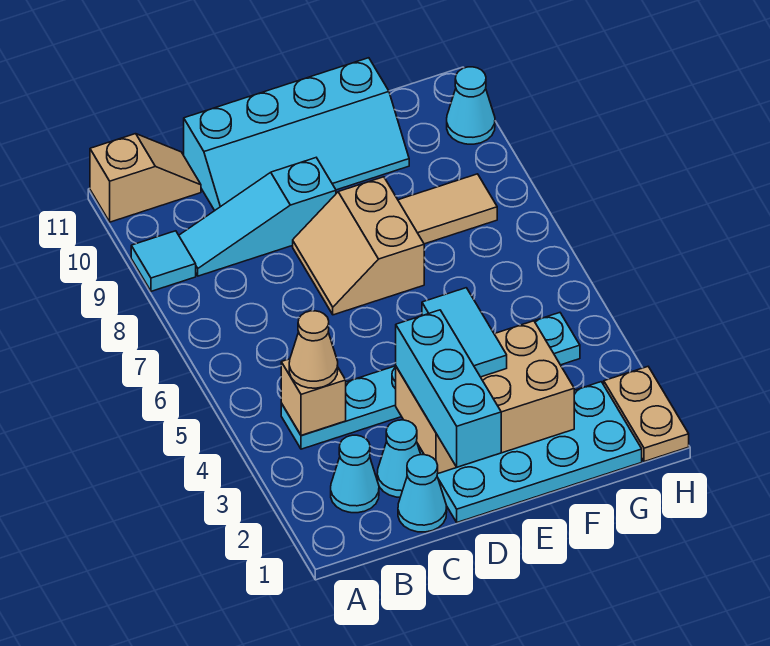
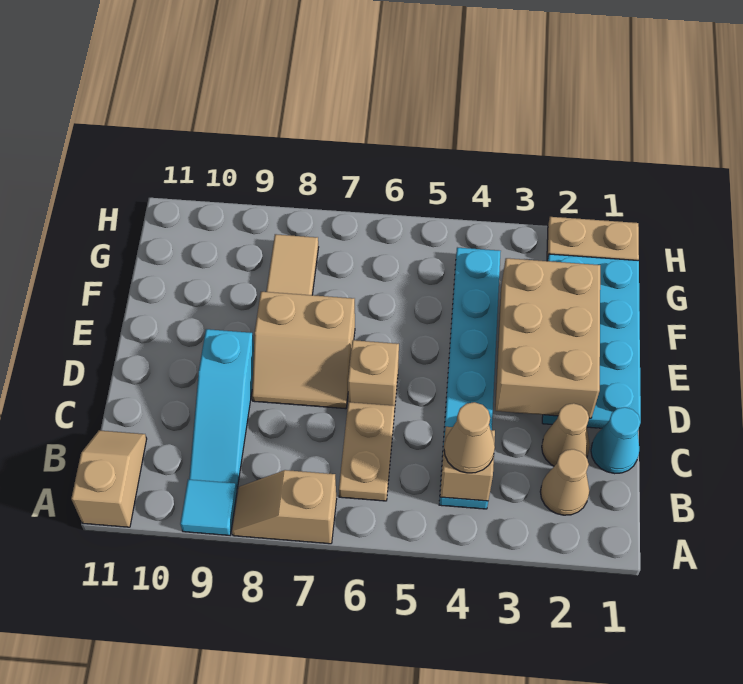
none -> tan 1x2 slope [232,470,337,544]
cyan 1x1 cone [331,435,379,513] -> tan 1x1 cone [540,449,589,515]
none -> tan 1x2 plate [339,402,395,501]
cyan 1x1 cone [377,420,421,497] -> tan 1x1 cone [542,403,590,466]
cyan 2x4 slope [184,58,409,211] -> none
cyan 1x3 brick [396,310,501,467] -> none
none -> tan 1x1 brick [348,340,399,412]
cyan 1x2 tile [422,288,507,377] -> none
cyan 1x1 cone [447,67,495,144] -> none

